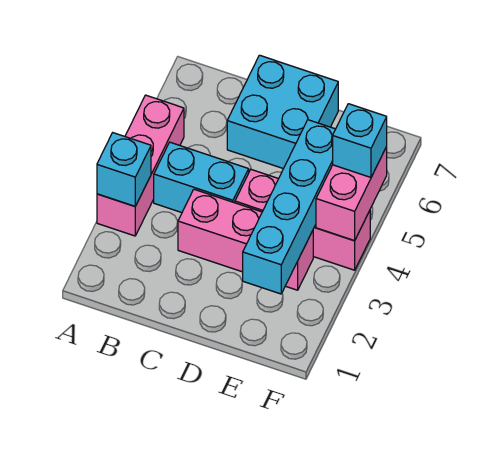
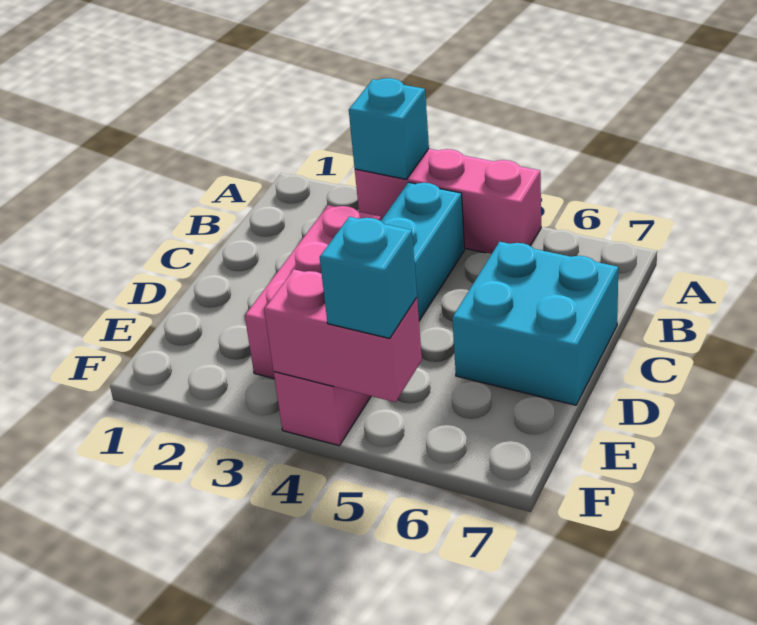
cyan 1x4 brick [243,120,335,294] -> none

